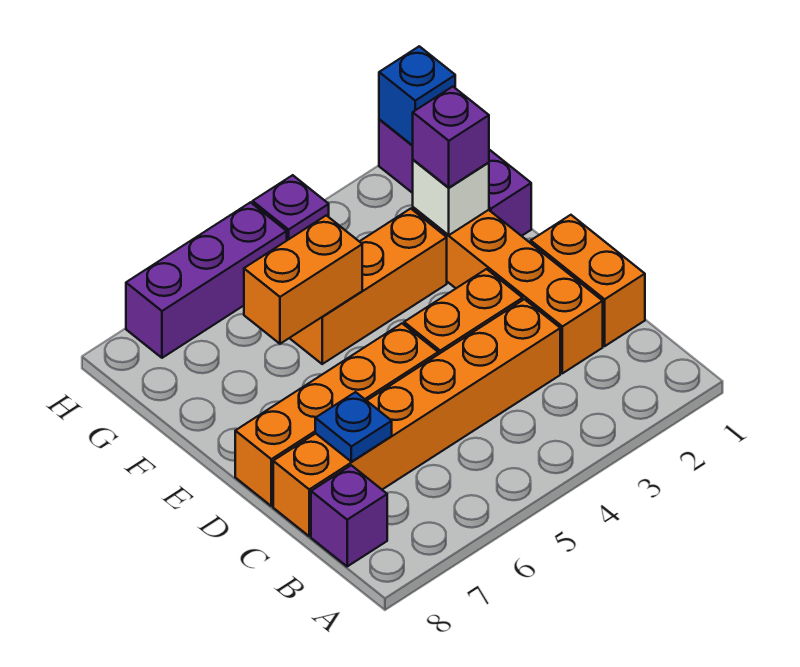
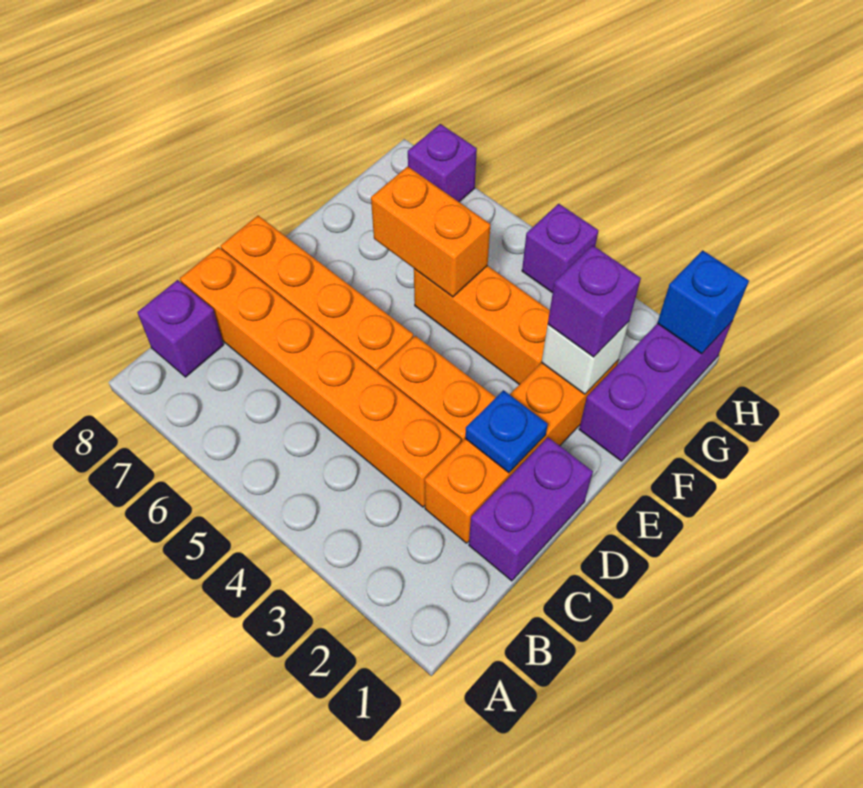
orange 1x2 brick [531,215,645,346] -> purple 1x2 brick [469,437,593,581]
blue 1x1 plate [315,392,392,462] -> blue 1x1 plate moved to [465,390,548,473]
purple 1x3 brick [126,202,287,358] -> purple 1x1 brick [408,124,477,202]

